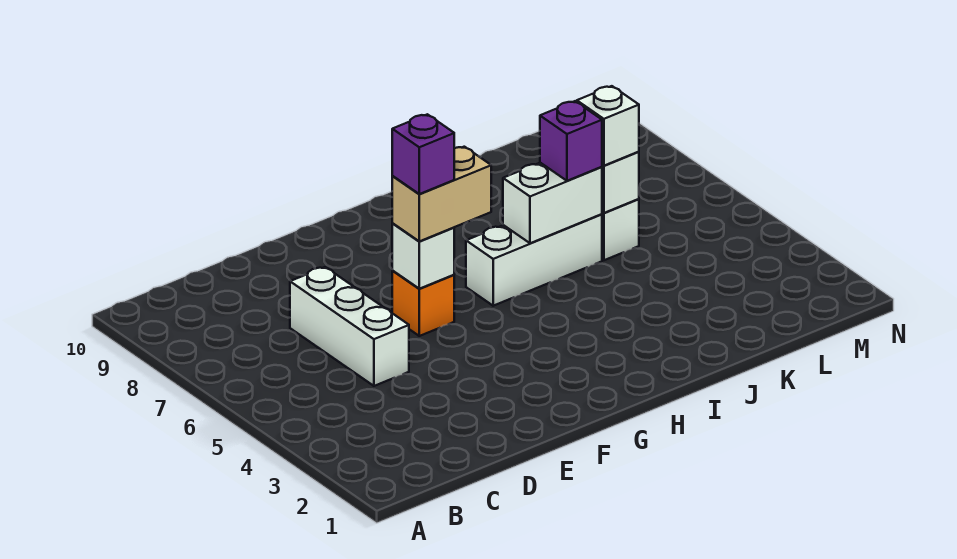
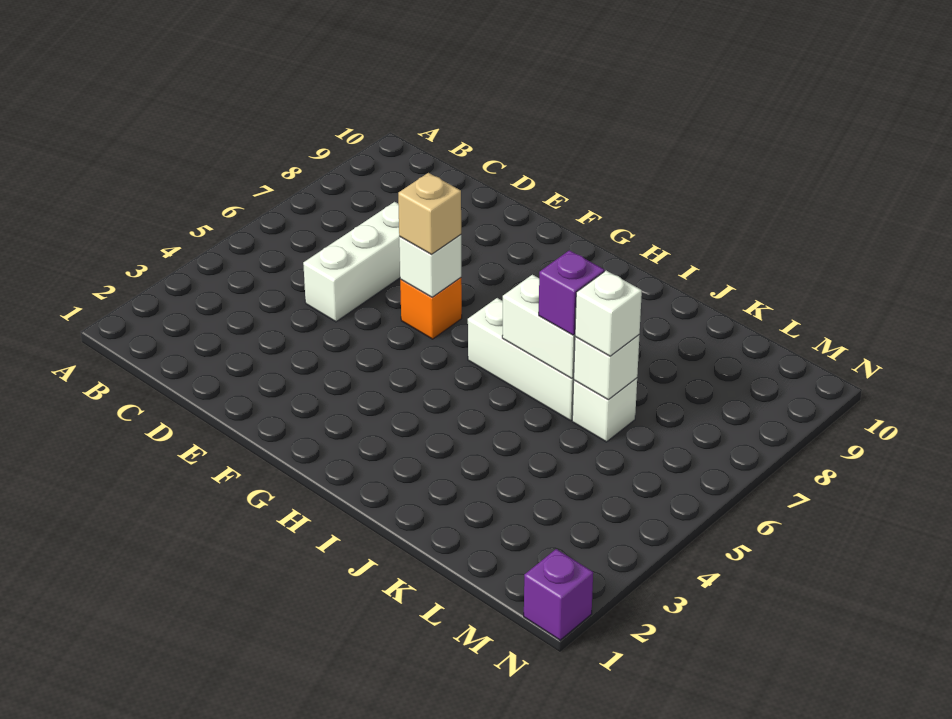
tan 1x2 brick [392,147,491,241] -> tan 1x1 brick [398,173,461,255]
purple 1x1 brick [392,114,454,194] -> purple 1x1 brick moved to [524,549,593,640]

